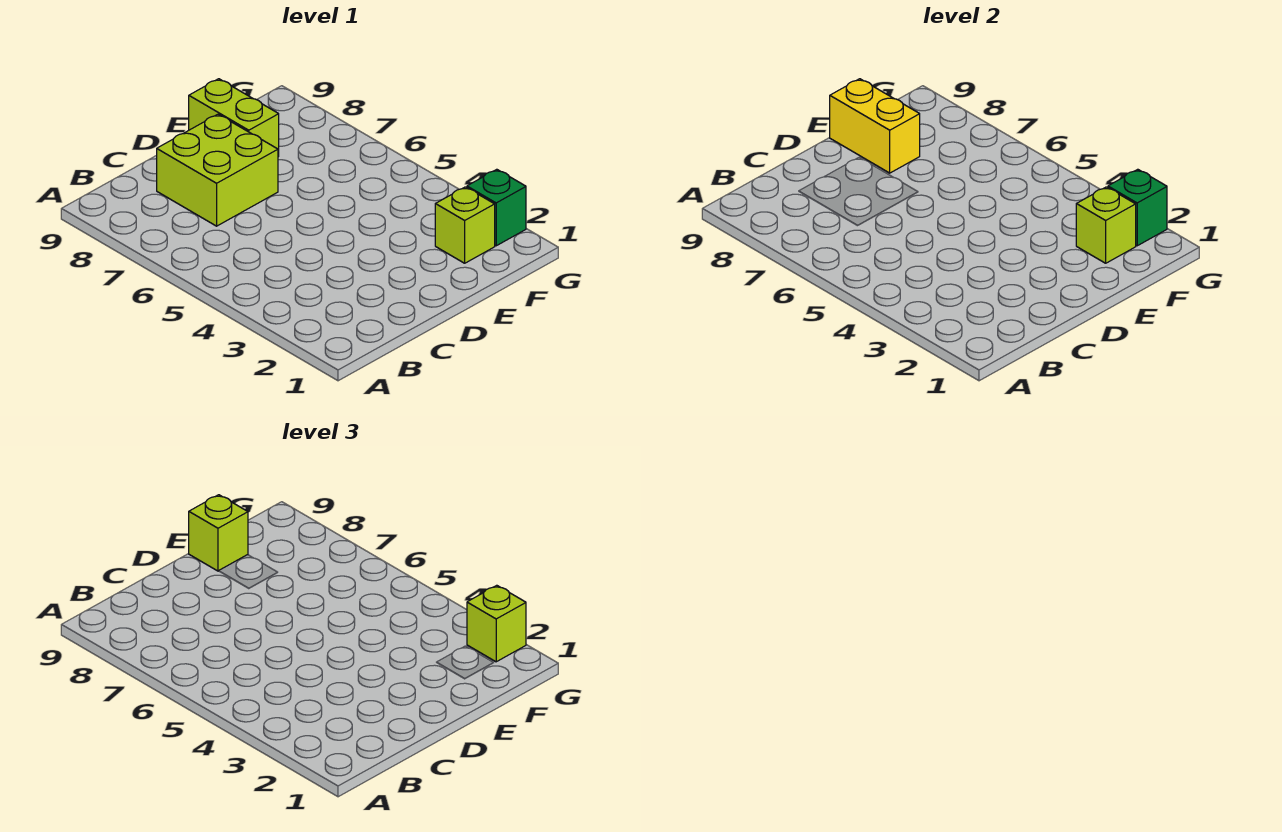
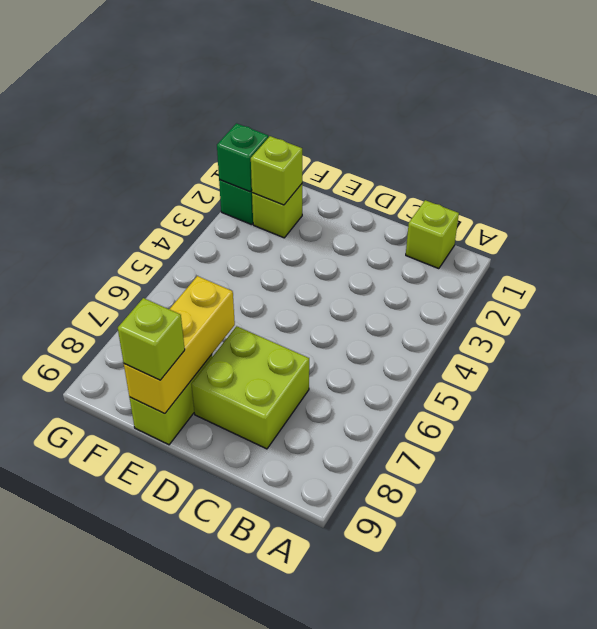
yellow 1x2 brick [830,79,920,173] -> yellow 1x3 brick [124,276,235,414]
lime 1x1 brick [467,585,526,662] -> lime 1x1 brick moved to [406,200,459,269]

